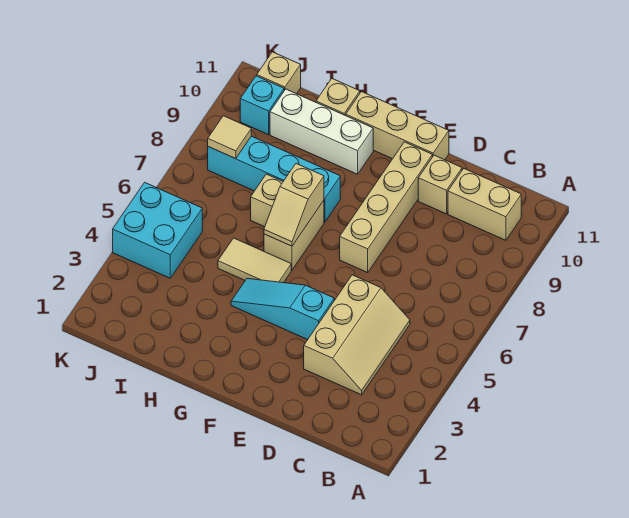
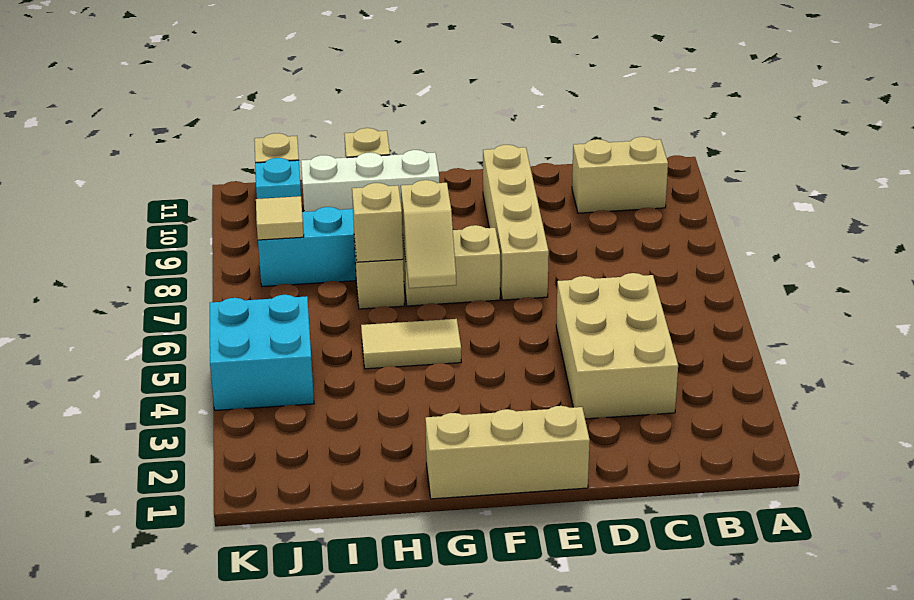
tan 2x3 slope [304,275,410,395] -> tan 2x3 brick [556,273,678,419]
tan 1x1 brick [418,155,462,214] -> tan 1x1 brick moved to [352,183,403,262]
cyan 1x3 slope [231,279,334,340] -> none
tan 1x3 brick [346,92,449,160] -> tan 1x3 brick moved to [425,406,590,499]
tan 1x2 brick [264,200,324,270] -> tan 1x2 brick turned to [403,225,500,306]

